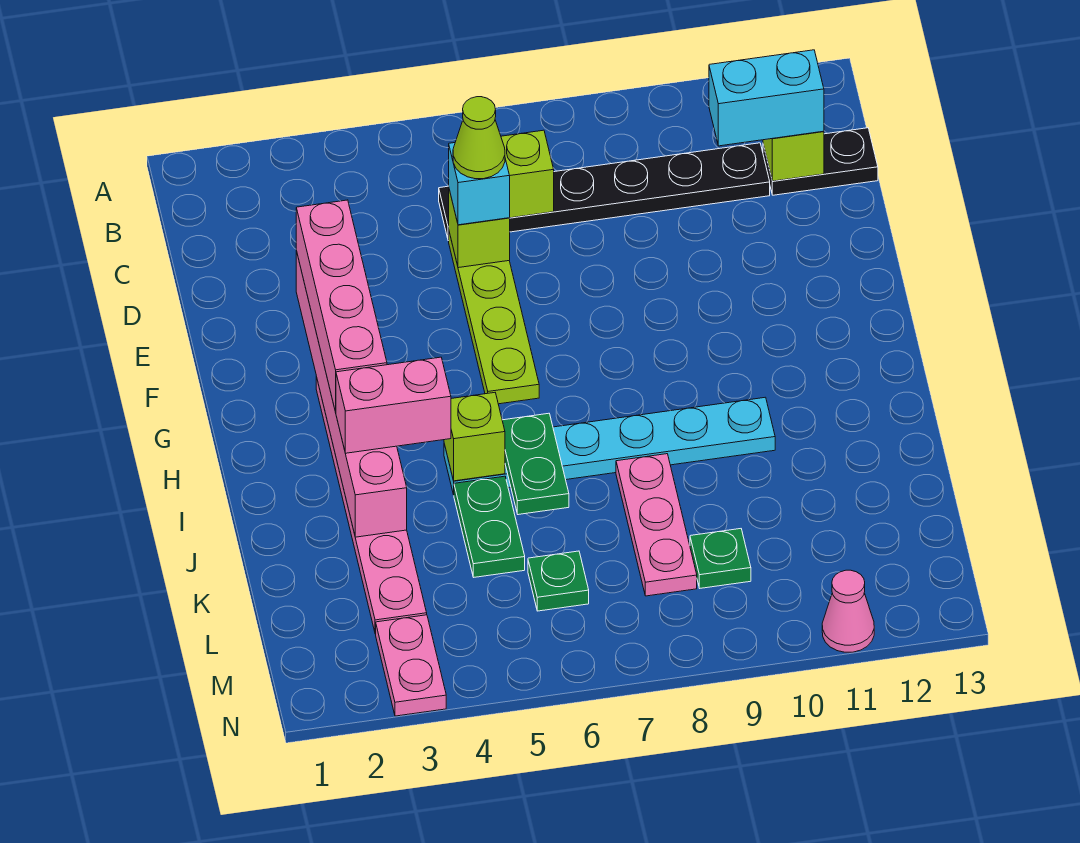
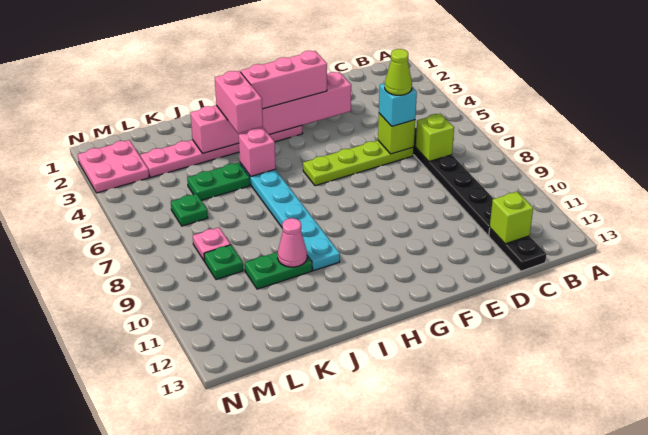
cyan 1x2 brick [709,50,824,146] -> none
pink 1x4 brick [296,200,387,412] -> pink 1x3 brick [241,51,327,109]
lime 1x1 brick [444,393,505,481] -> pink 1x1 brick [239,128,276,176]
green 1x2 plate [502,413,569,515] -> green 1x2 plate moved to [245,252,312,289]
pink 1x3 plate [616,454,697,596] -> pink 1x1 plate [193,227,231,261]
pink 1x2 plate [376,615,446,716] -> pink 2x2 plate [78,140,149,193]
pink 1x1 cone [822,570,874,652] -> pink 1x1 cone moved to [278,218,307,267]

